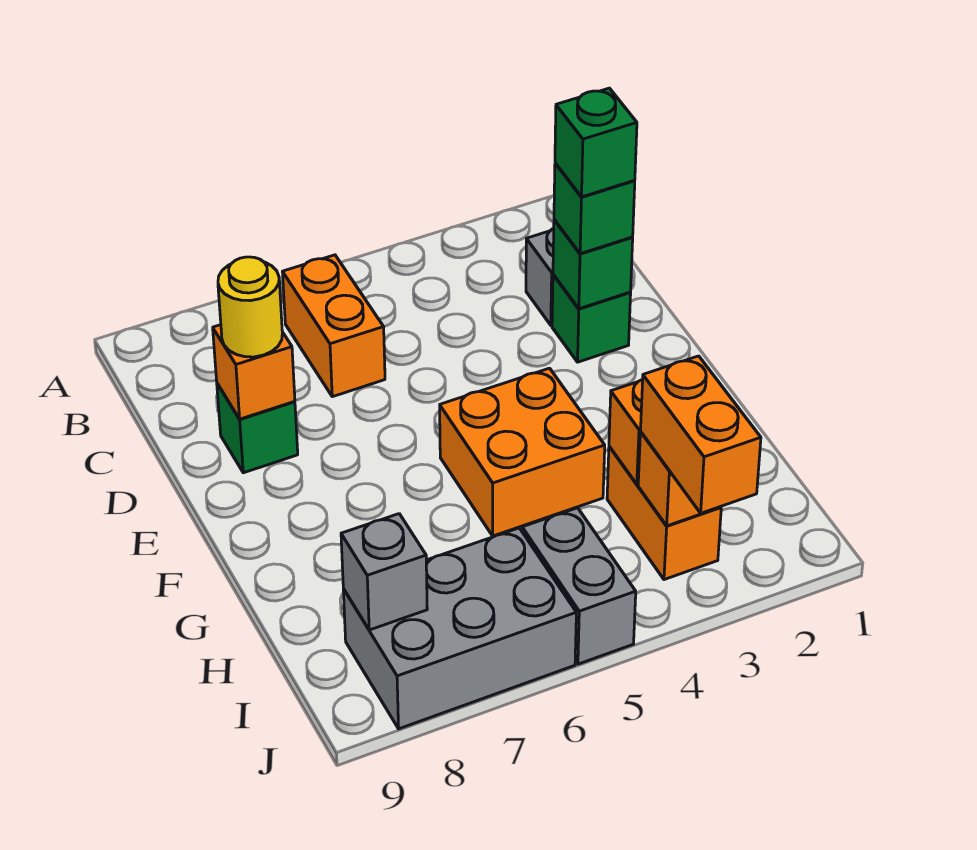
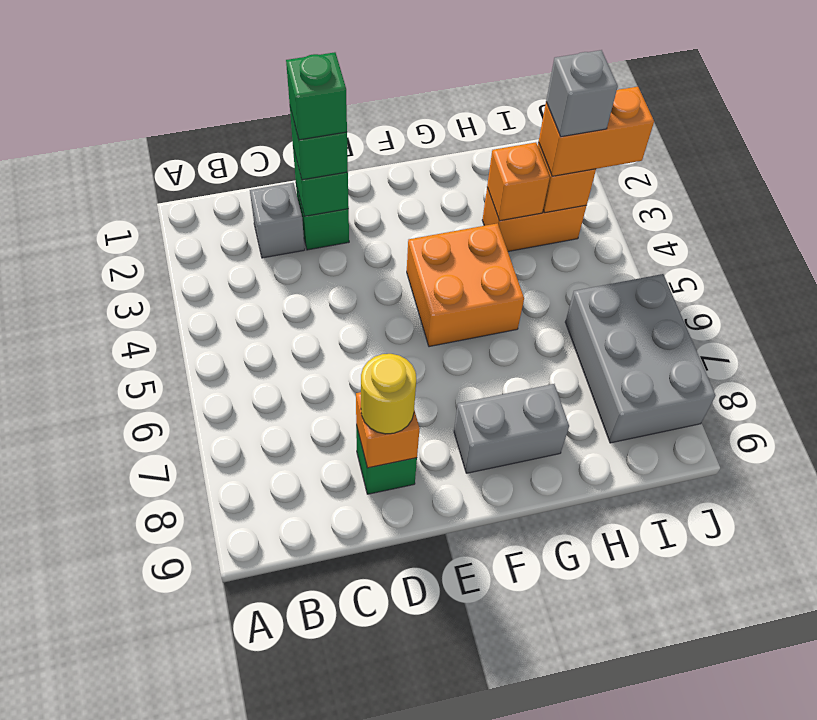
orange 1x2 brick [283,255,385,397] -> none
grey 1x2 brick [522,508,636,664] -> grey 1x2 brick moved to [454,384,569,473]
grey 1x1 brick [341,514,427,630] -> grey 1x1 brick moved to [546,50,618,137]

